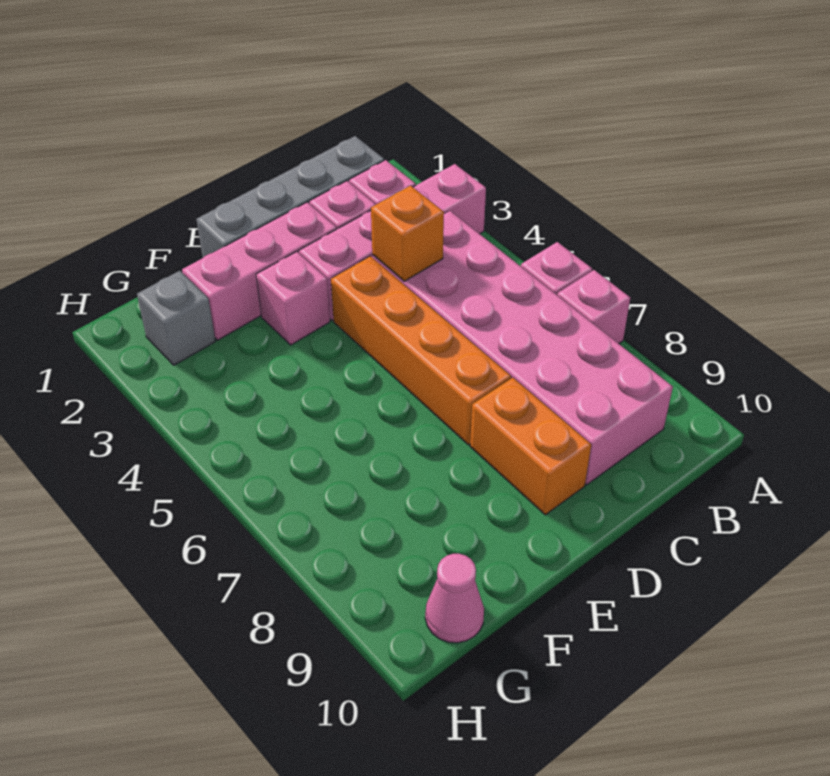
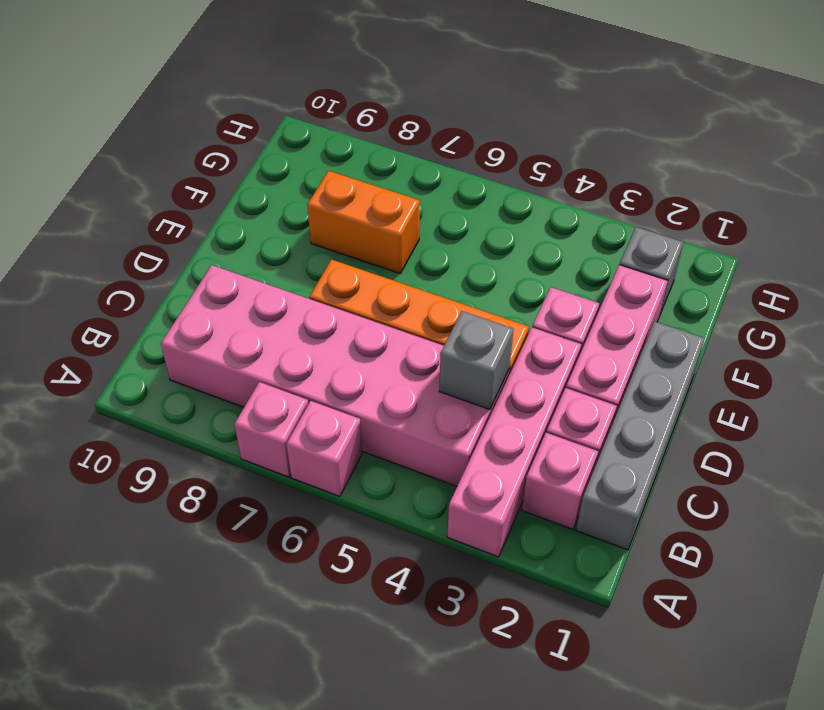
orange 1x1 brick [371,186,444,281] -> grey 1x1 brick [439,311,513,410]
orange 1x2 brick [470,378,591,515] -> orange 1x2 brick moved to [307,171,420,274]
pink 1x1 cone [425,554,484,643] -> none

